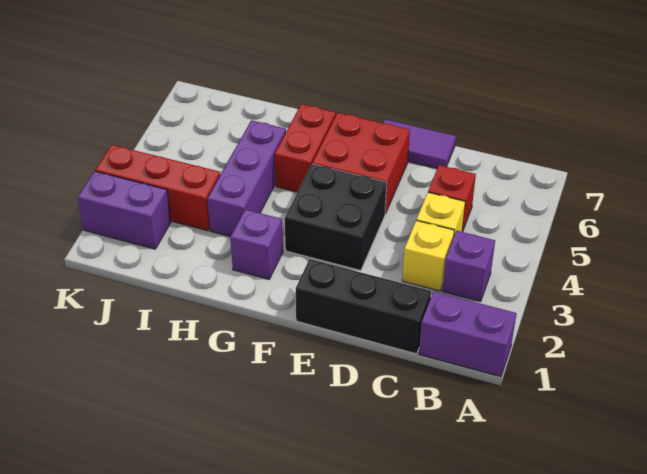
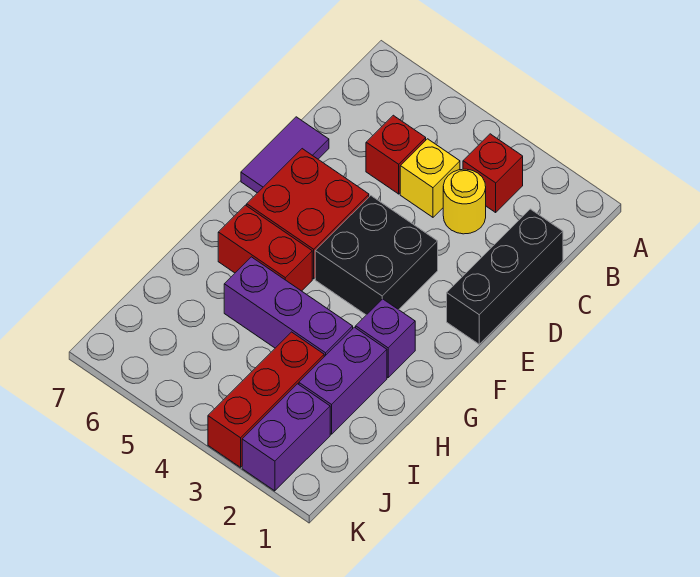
purple 1x2 brick [419,291,517,377] -> purple 1x2 brick moved to [299,327,387,434]
purple 1x1 brick [442,231,495,302] -> red 1x1 brick [463,134,523,212]
yellow 1x1 brick [402,220,454,291] -> yellow 1x1 round brick [443,169,486,234]

